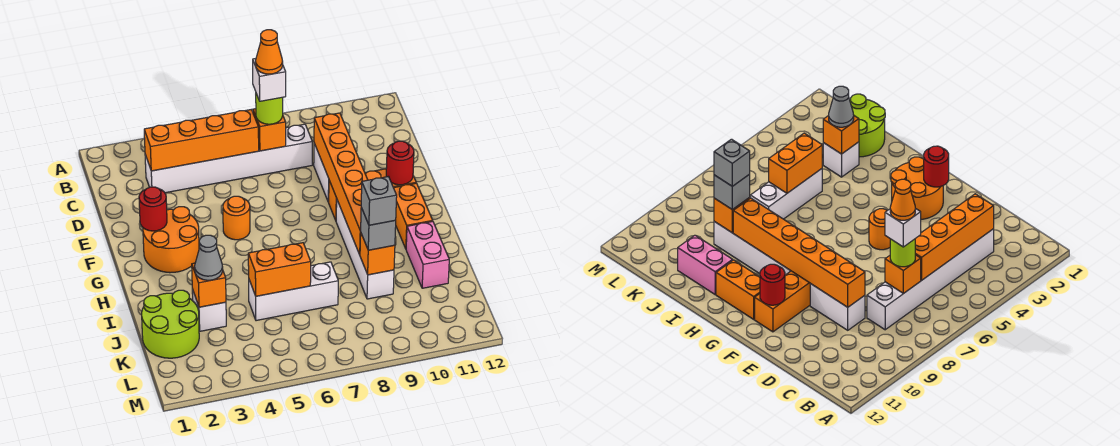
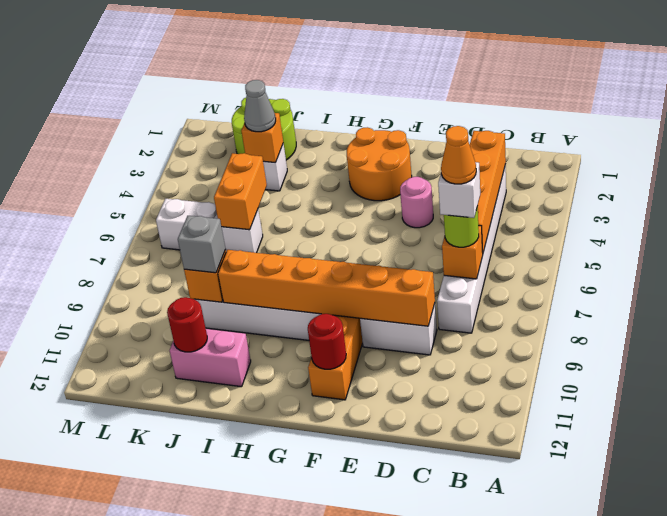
none -> pink 1x1 round brick [400,177,433,228]
red 1x1 round brick [139,187,167,231] -> red 1x1 round brick moved to [167,297,207,352]
orange 1x1 round brick [223,196,250,240] -> none
orange 1x2 brick [394,183,433,248] -> none
white 1x3 brick [249,262,338,321] -> white 1x3 brick turned to [156,199,263,253]
grey 1x1 brick [361,177,397,225] -> none

